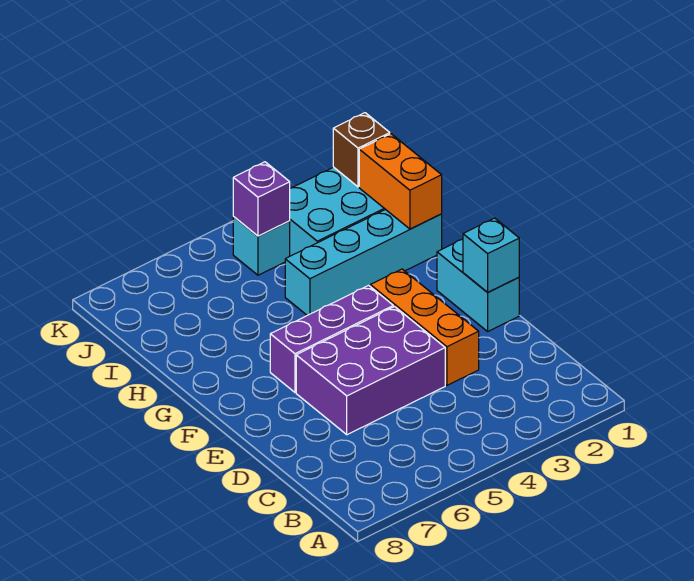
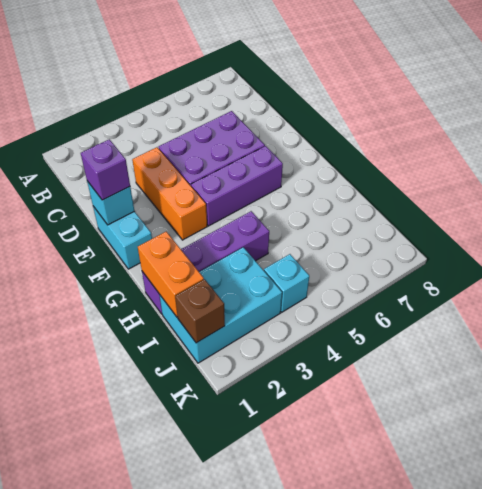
cyan 1x4 brick [285,209,442,315] -> purple 1x4 brick [142,211,269,314]
purple 1x1 brick [233,162,290,236] -> purple 1x1 brick moved to [81,139,130,200]

